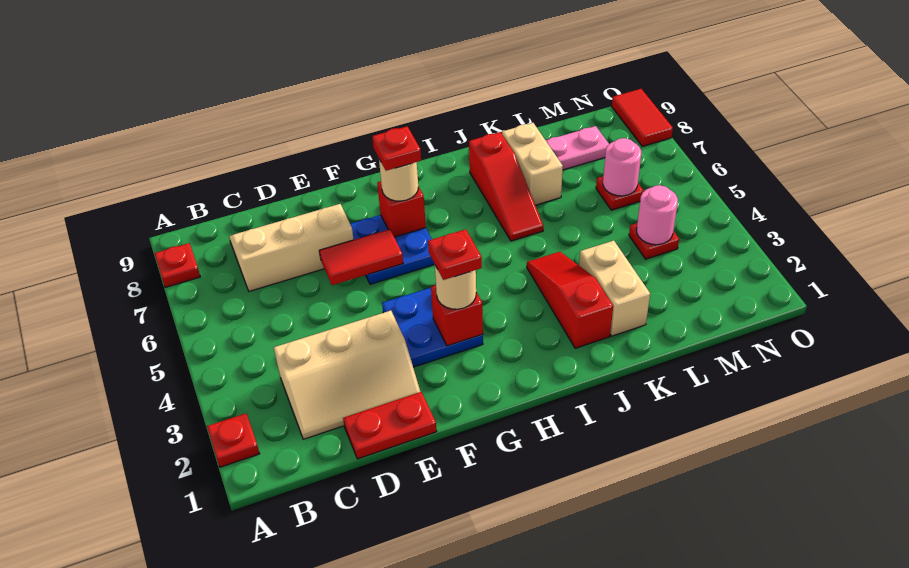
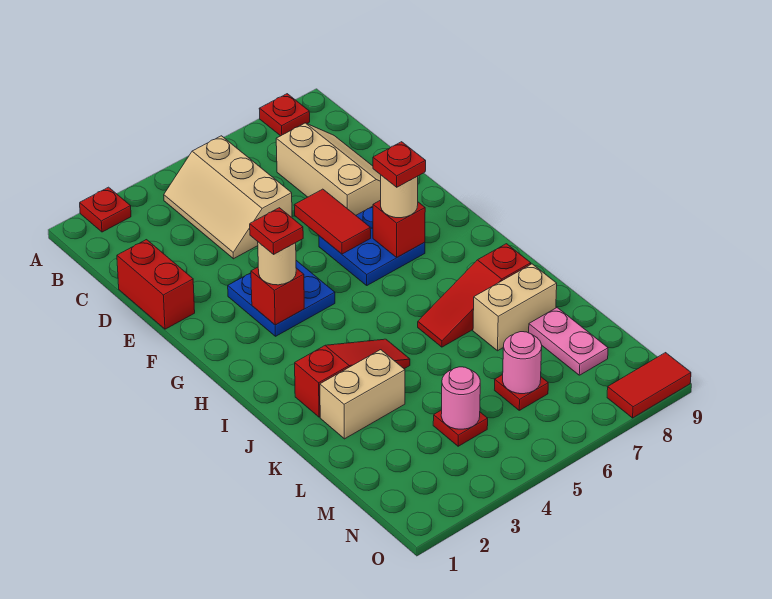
tan 2x3 slope [274,311,420,439] -> tan 2x3 slope moved to [164,136,292,259]
red 1x2 plate [343,392,437,459] -> red 1x2 brick [117,240,195,329]

